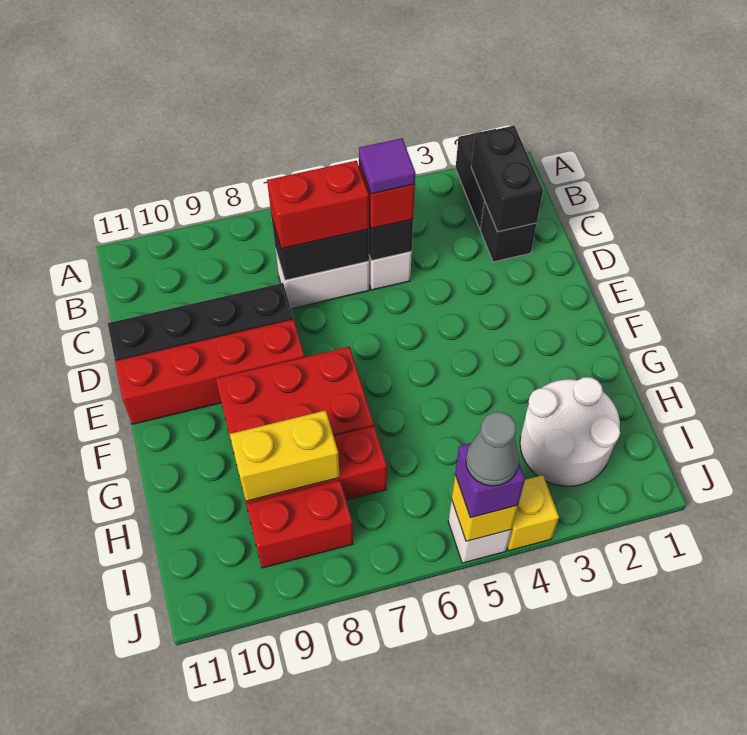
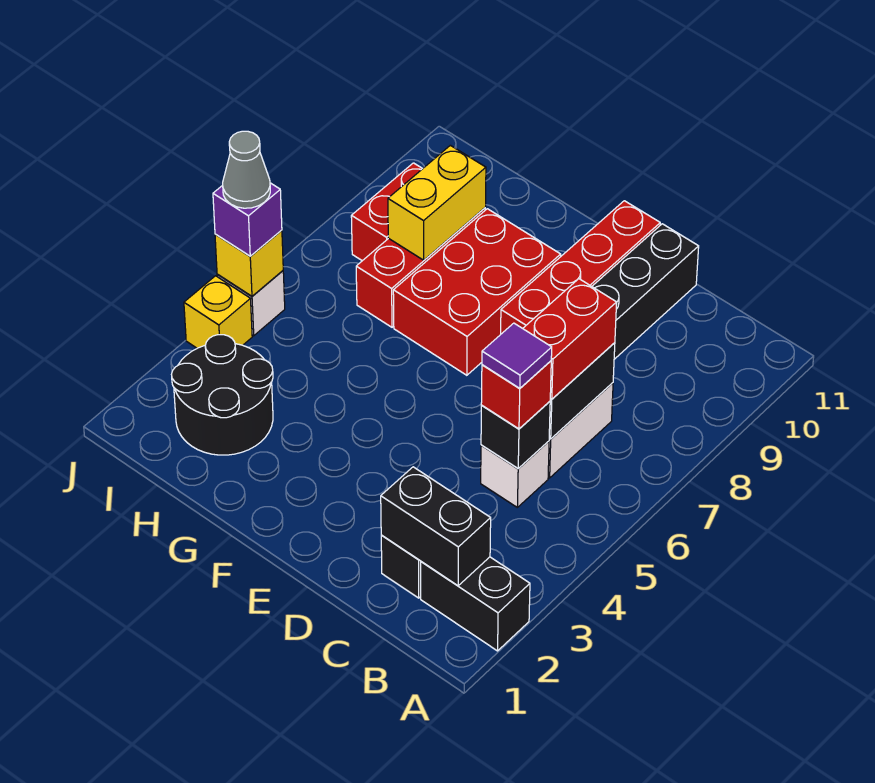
white 2x2 round brick [520,377,620,486] -> black 2x2 round brick [172,335,273,455]

